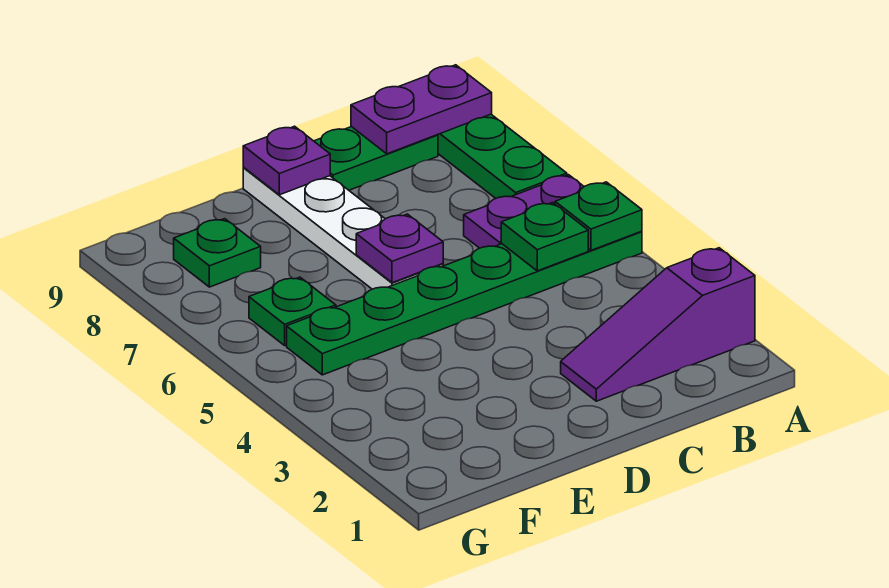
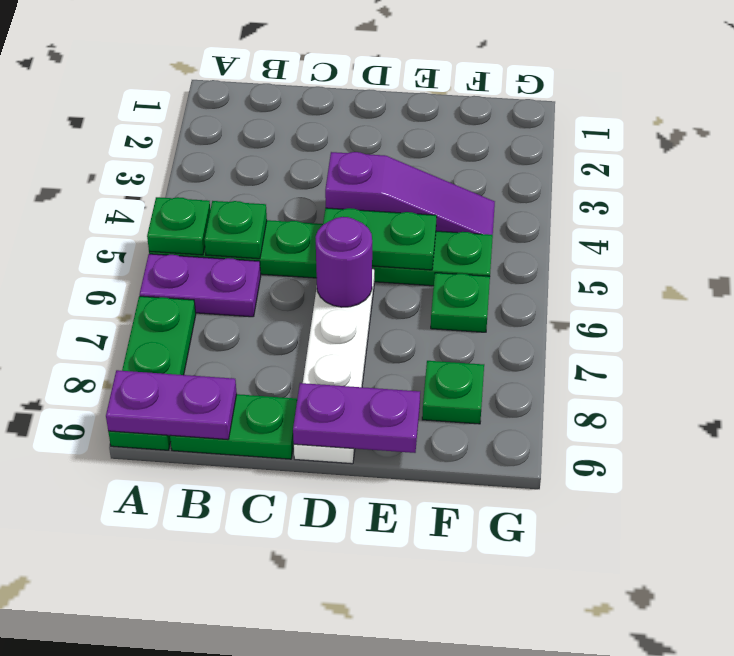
purple 1x3 slope [561,248,755,401] -> purple 1x3 slope moved to [325,152,495,235]
none -> green 1x2 plate [323,208,437,270]
purple 1x1 plate [356,214,443,283] -> purple 1x1 round brick [315,217,372,307]
purple 1x1 plate [243,126,330,195] -> purple 1x2 plate [293,383,420,453]

